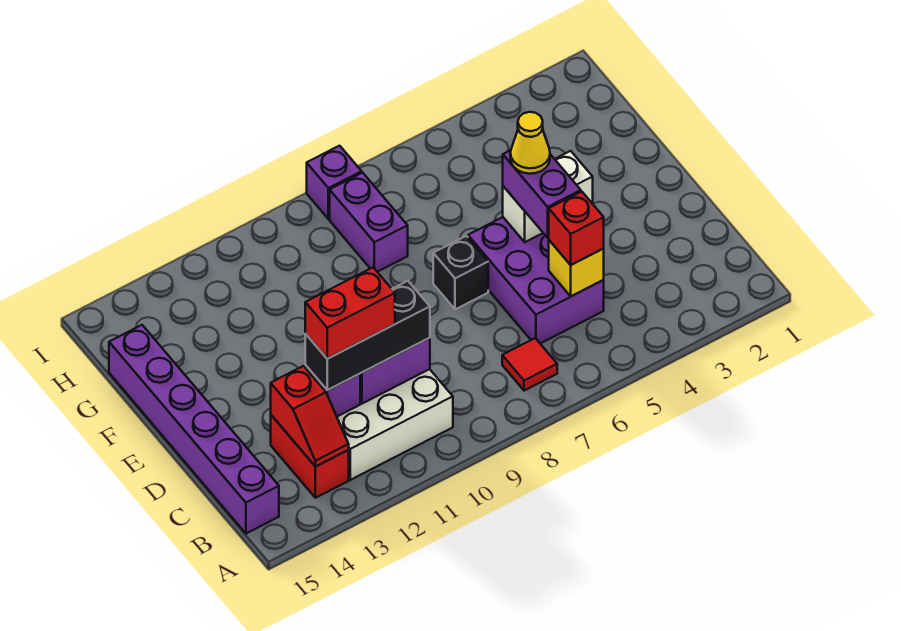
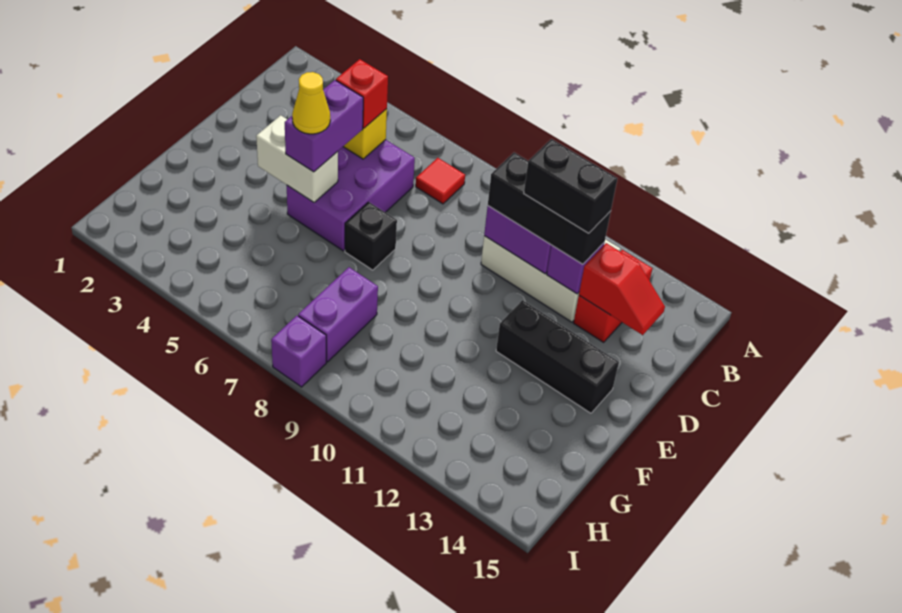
red 1x2 slope [271,366,349,467] -> red 1x2 slope turned to [579,243,665,335]
purple 1x6 brick [109,325,279,534] -> none
red 1x2 brick [305,267,395,359] -> black 1x2 brick [524,139,617,233]
none -> black 1x3 brick [496,300,619,413]

